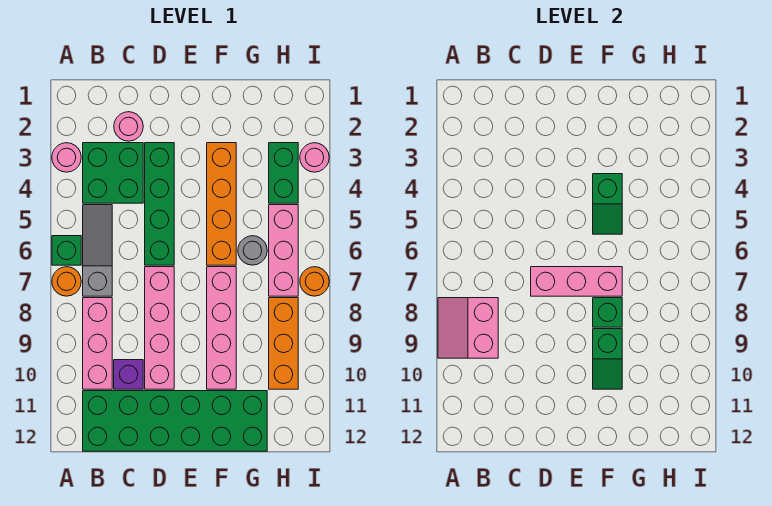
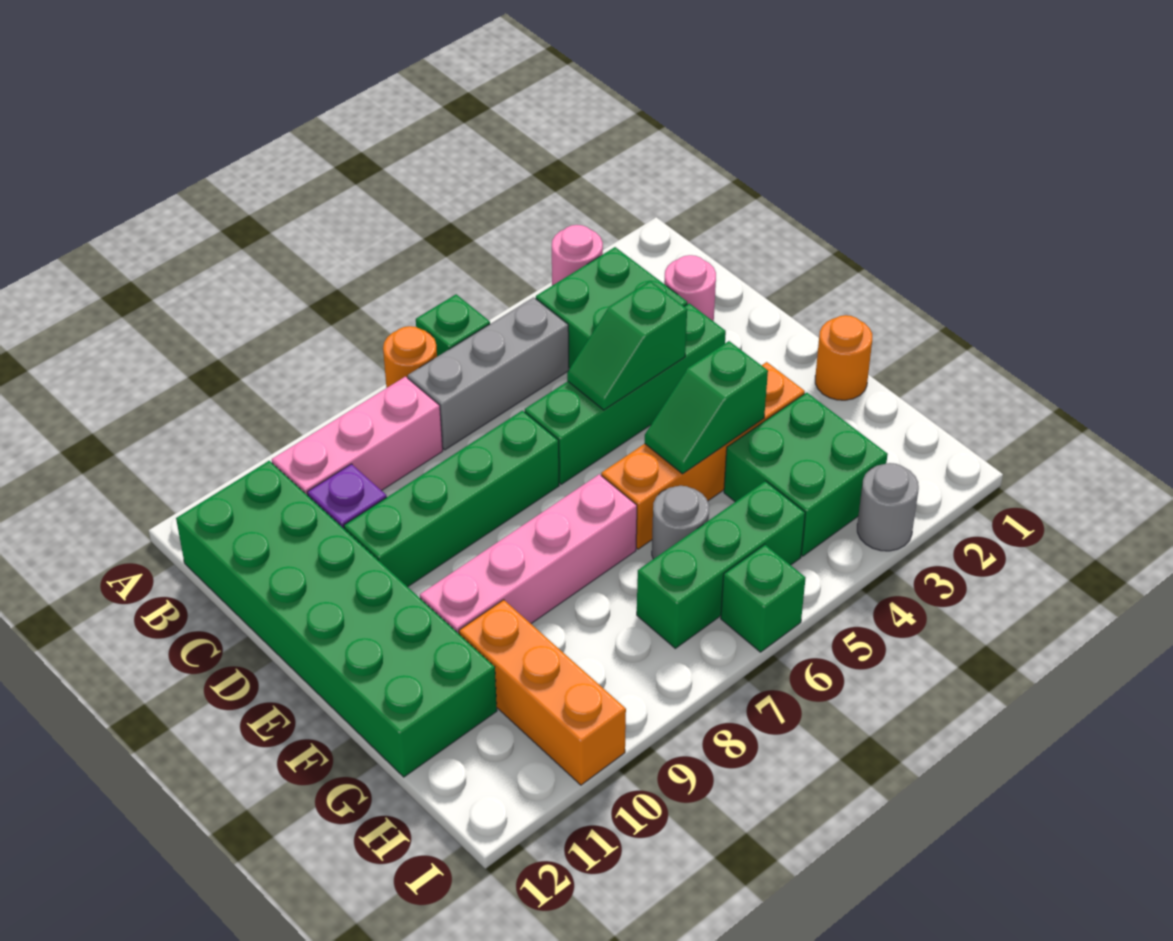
pink 2x2 slope [438,298,498,358] -> none
grey 1x3 slope [83,205,112,296] -> grey 1x3 brick [408,297,569,450]
pink 1x4 brick [145,267,174,389] -> green 1x4 brick [344,411,559,587]
pink 1x3 brick [531,267,622,296] -> none
green 1x1 brick [593,298,622,327] -> green 1x1 brick moved to [721,545,805,652]
green 1x2 slope [593,329,622,389] -> green 1x2 slope moved to [567,281,687,410]
green 1x2 brick [269,143,298,203] -> green 2x2 brick [724,393,888,556]
pink 1x3 brick [269,205,298,296] -> green 1x3 brick [637,481,805,648]
orange 1x3 brick [269,298,298,389] -> orange 1x3 brick turned to [459,600,626,785]
pink 1x1 round brick [300,143,329,172] -> grey 1x1 round brick [857,463,919,551]
orange 1x1 round brick [300,267,329,296] -> orange 1x1 round brick moved to [815,315,872,400]

